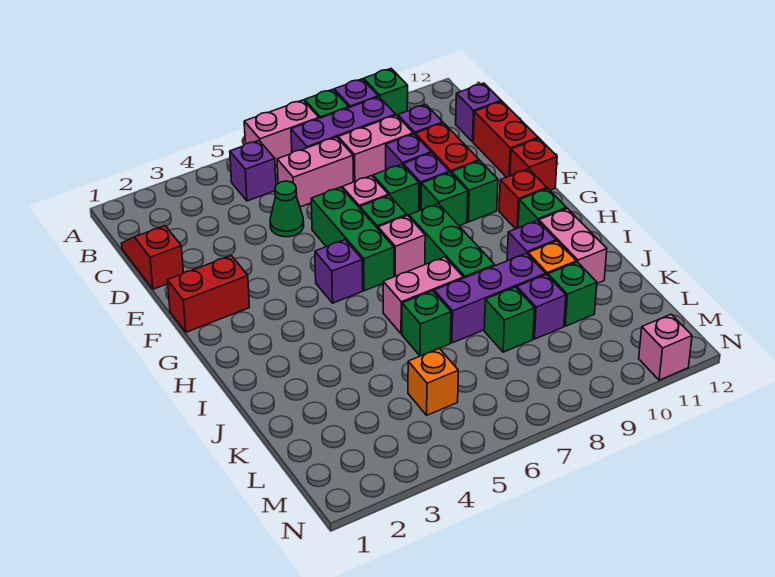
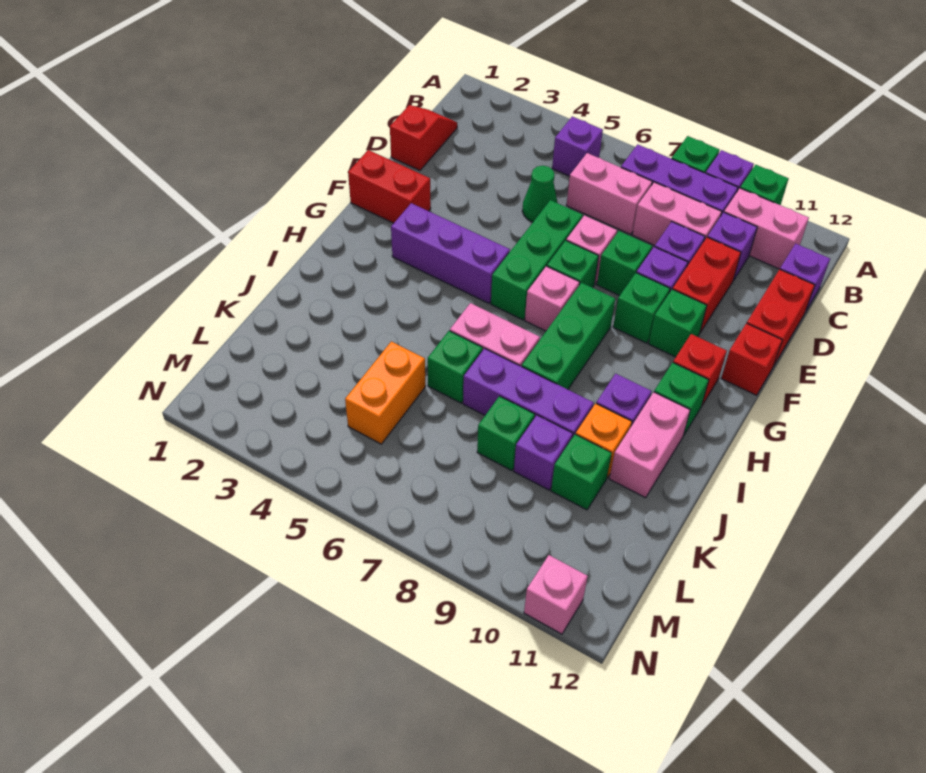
pink 1x2 brick [244,100,319,165] -> pink 1x2 brick moved to [724,188,809,269]
purple 1x1 brick [315,240,363,303] -> purple 1x3 brick [391,203,510,303]
orange 1x1 brick [408,348,458,415] -> orange 1x2 brick [345,341,425,444]

